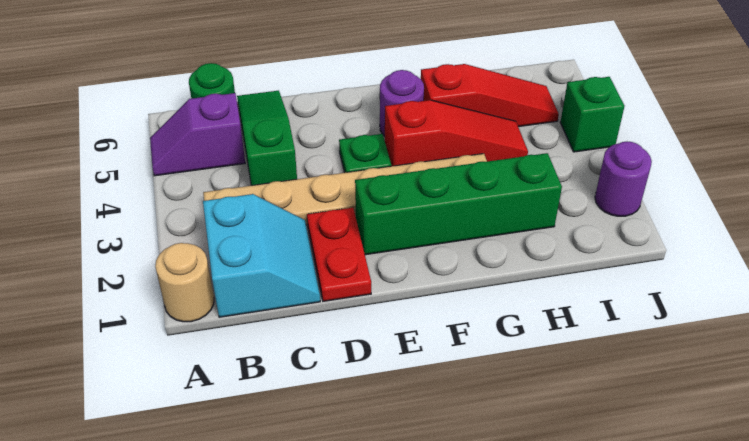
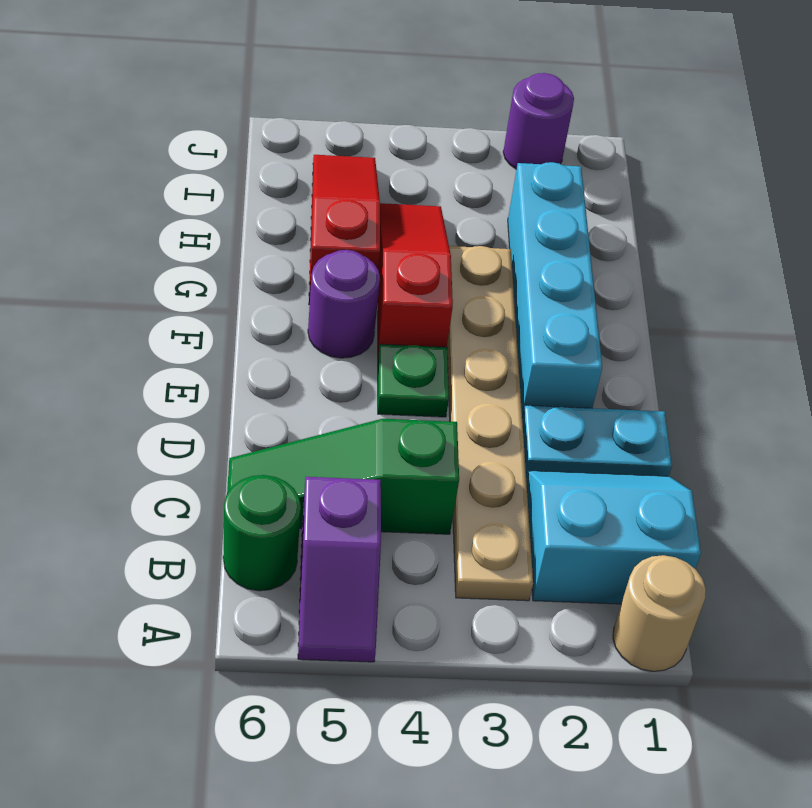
red 1x2 plate [307,208,371,301] -> cyan 1x2 plate [522,405,672,476]
green 1x4 brick [355,153,562,255] -> cyan 1x4 brick [508,162,602,416]
green 1x1 brick [560,77,624,152] -> none

